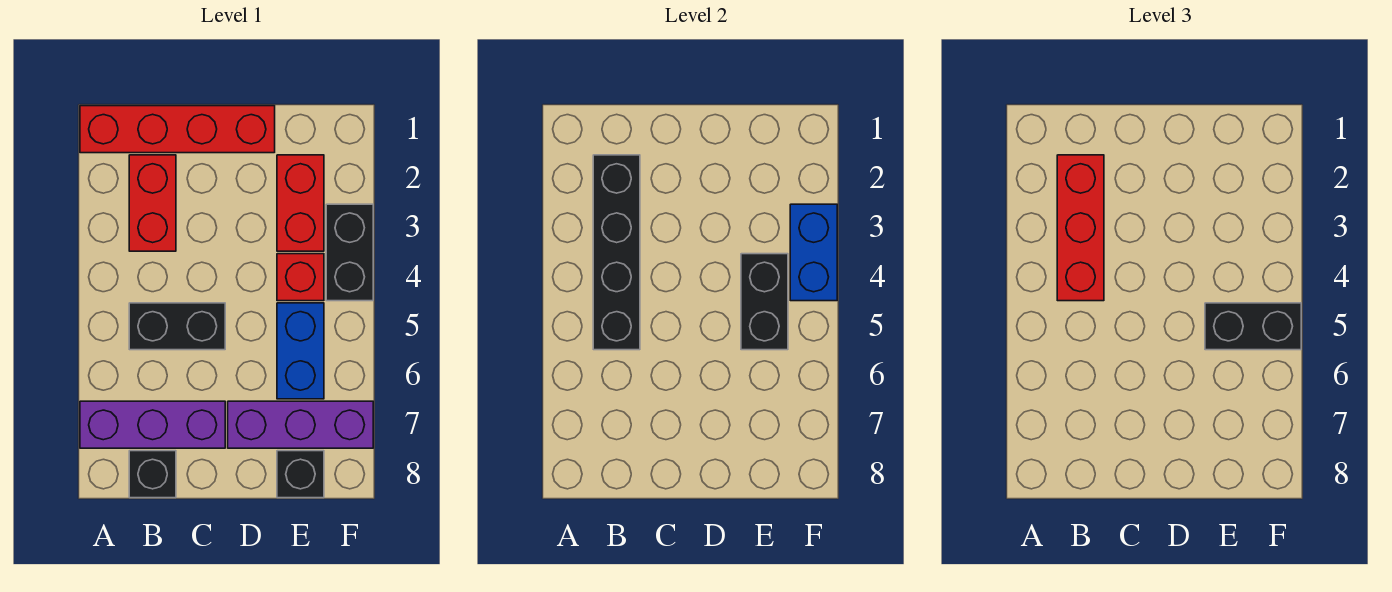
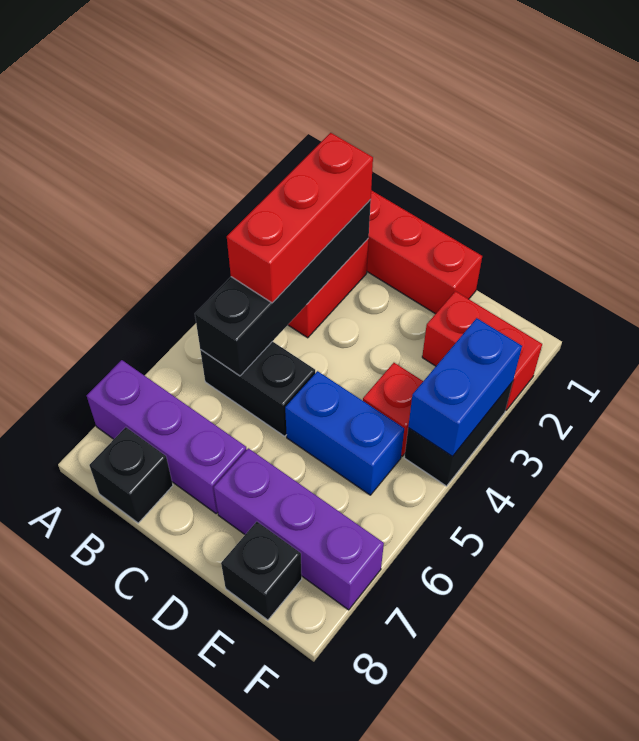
red 1x2 brick [277,155,324,251] -> red 1x2 brick turned to [422,291,542,410]
black 1x2 brick [741,254,788,350] -> none
blue 1x2 brick [277,303,324,399] -> blue 1x2 brick turned to [285,371,404,495]
black 1x2 brick [1205,303,1301,350] -> none

